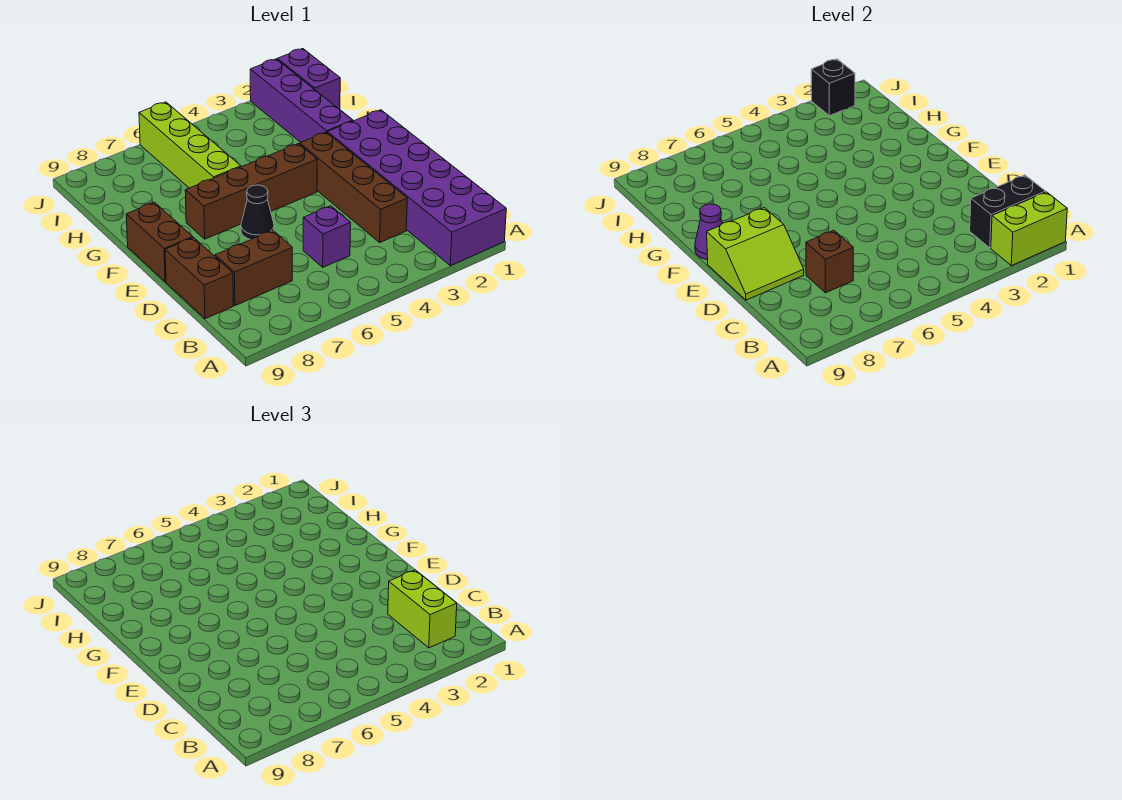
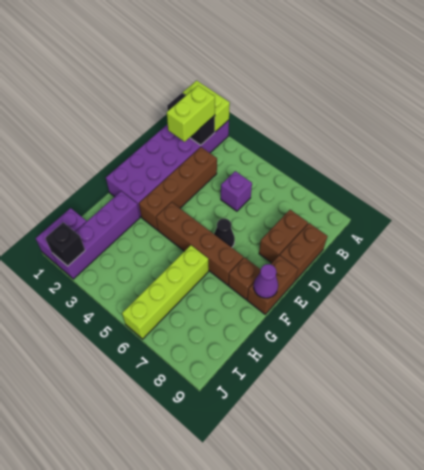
brown 1x2 brick [215,230,292,306] -> brown 1x2 brick turned to [259,210,308,263]
brown 1x1 brick [806,230,853,293] -> brown 1x1 brick moved to [228,257,261,299]
lime 2x2 slope [707,208,804,300] -> none

